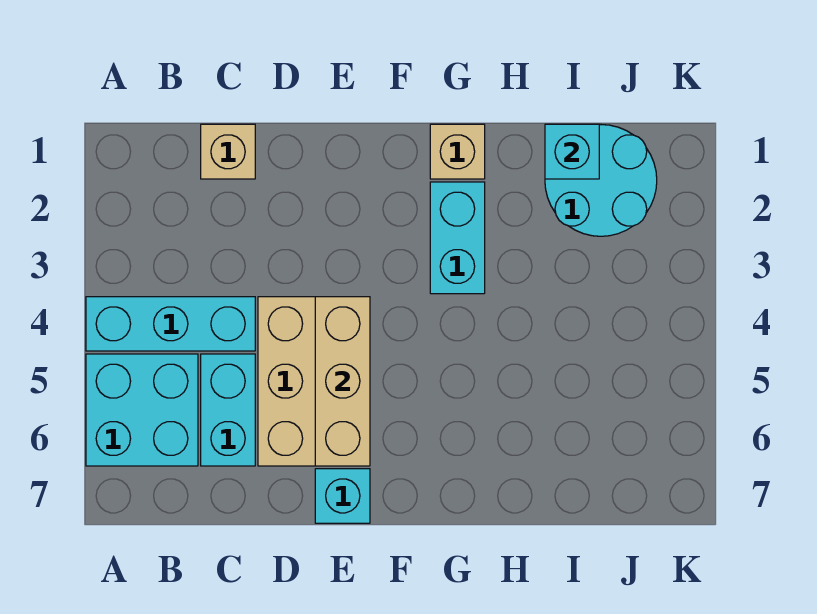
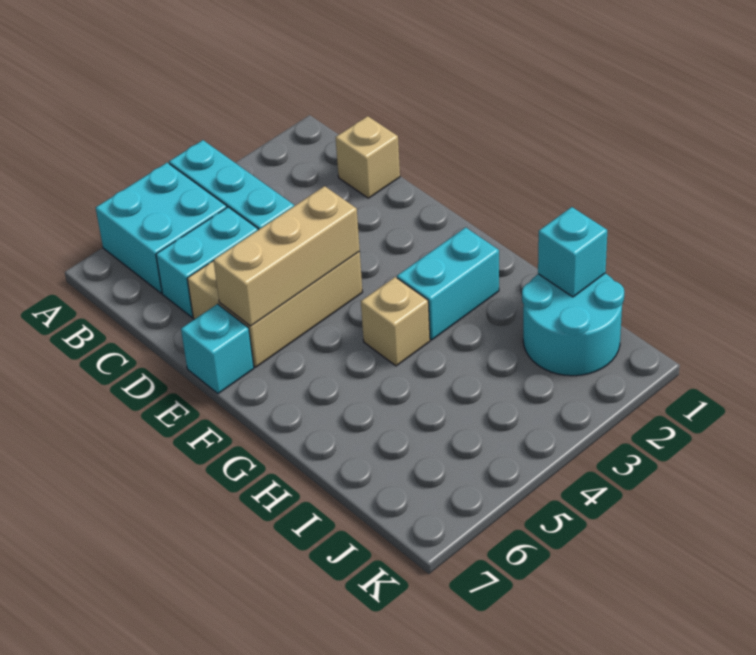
tan 1x1 brick [430,124,485,179] -> tan 1x1 brick moved to [361,277,430,366]

